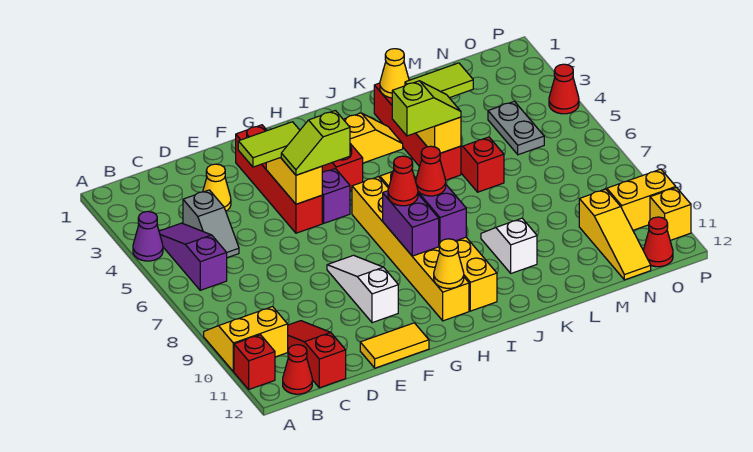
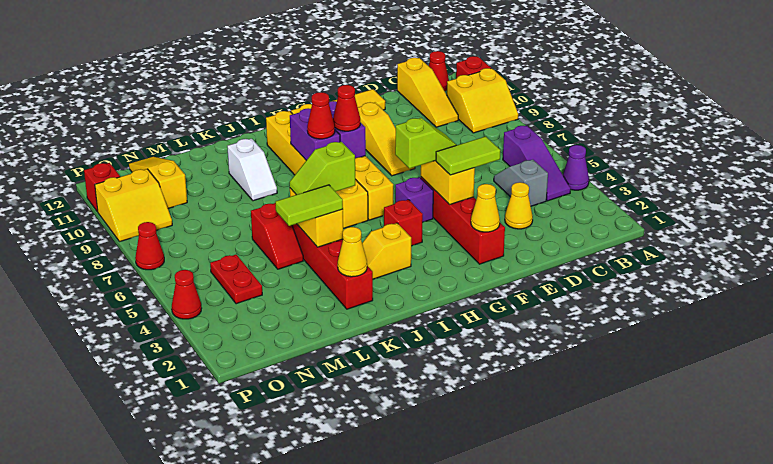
red 1x3 slope [288,321,346,388] -> yellow 1x3 slope [397,58,458,127]
white 1x3 slope [327,255,398,323] -> yellow 1x3 slope [358,102,415,176]
yellow 1x1 cone [434,239,464,288] -> yellow 1x1 cone moved to [471,184,500,232]
grey 1x2 plate [488,101,544,155] -> red 1x2 plate [210,255,262,304]
red 1x1 cone [643,217,673,267] -> red 1x1 cone moved to [135,222,164,270]
yellow 1x1 brick [650,188,691,240] -> red 1x1 brick [84,163,120,212]

